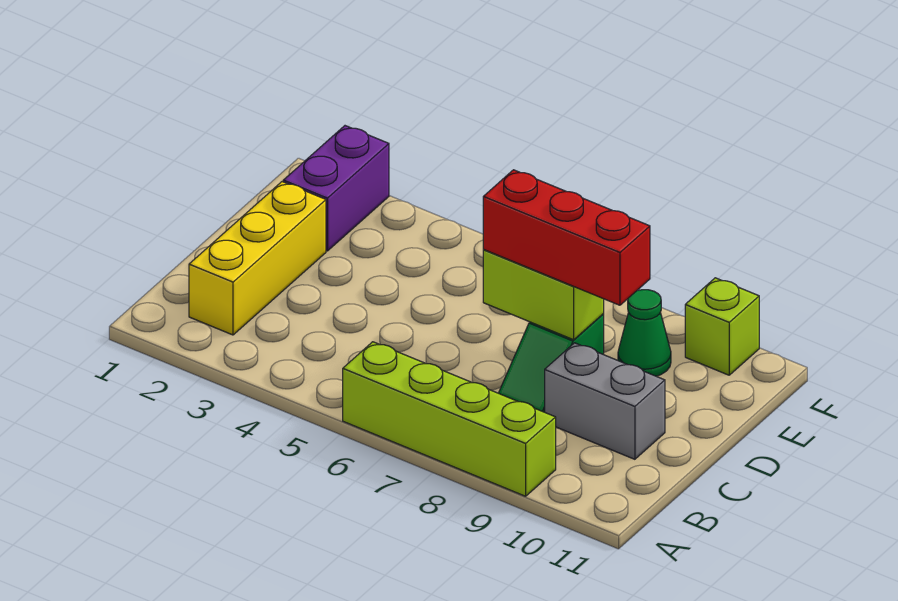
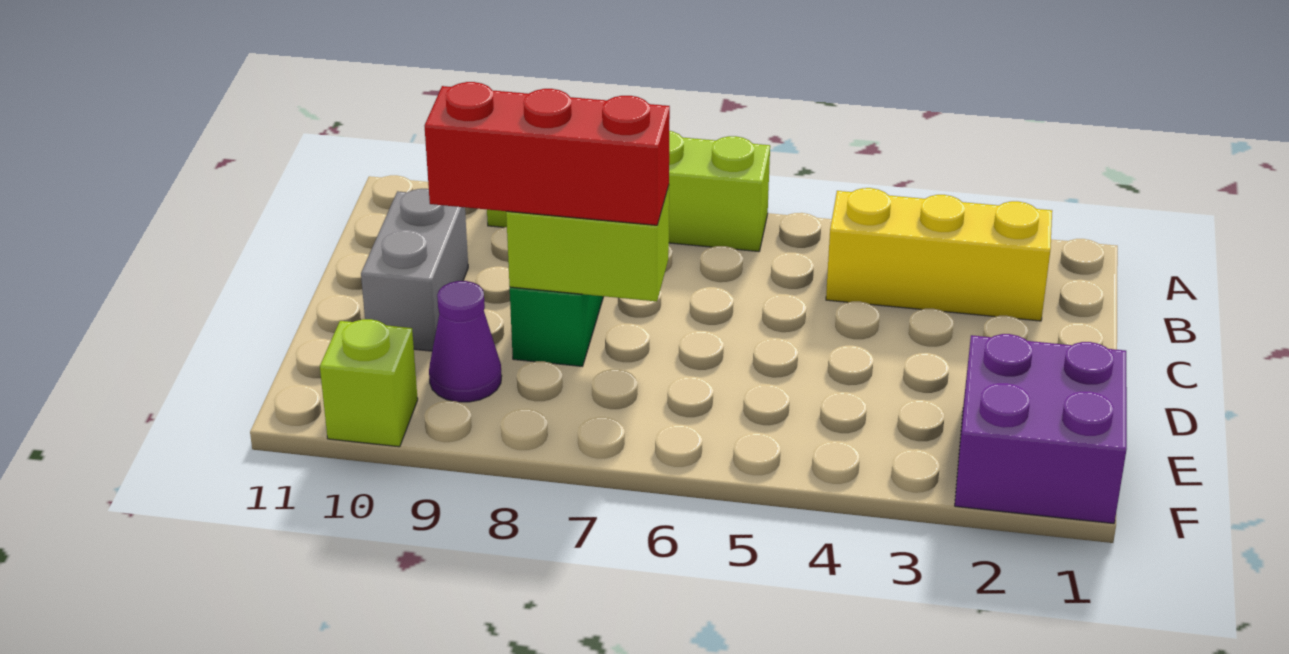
yellow 1x3 brick [189,182,326,335] -> yellow 1x3 brick turned to [826,188,1052,321]
grey 1x2 brick [545,343,665,459] -> grey 1x2 brick turned to [361,189,468,351]
purple 1x2 brick [283,126,389,251] -> purple 2x2 brick [955,334,1127,523]
green 1x1 cone [618,290,671,376] -> purple 1x1 cone [429,281,502,402]

